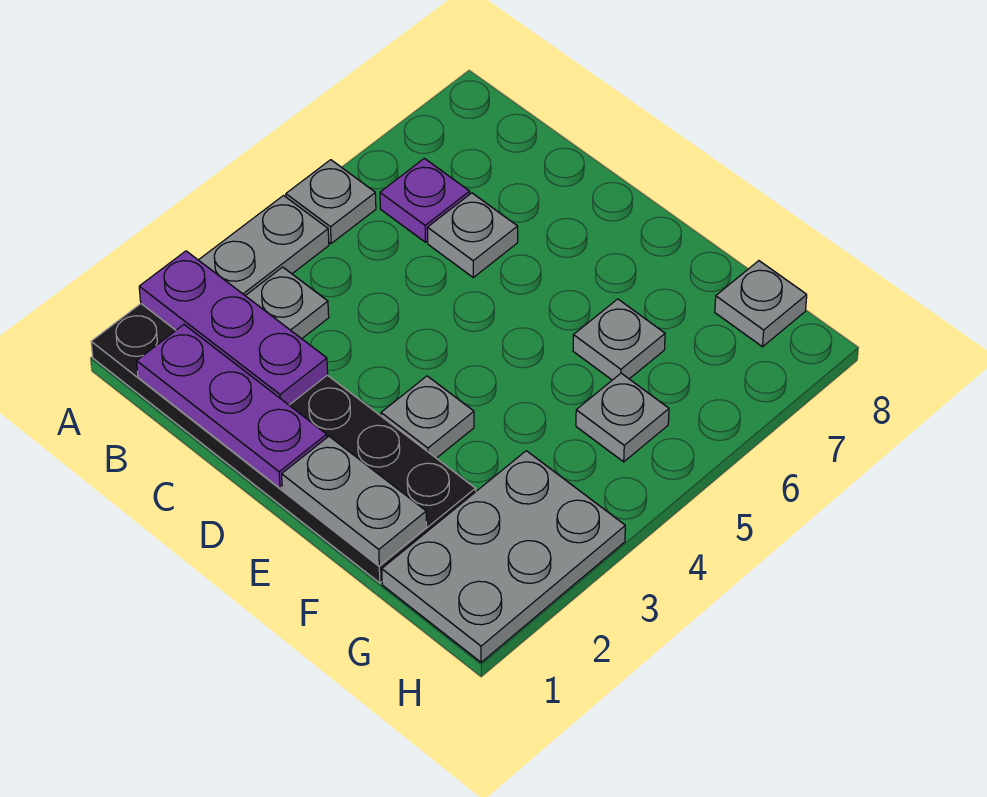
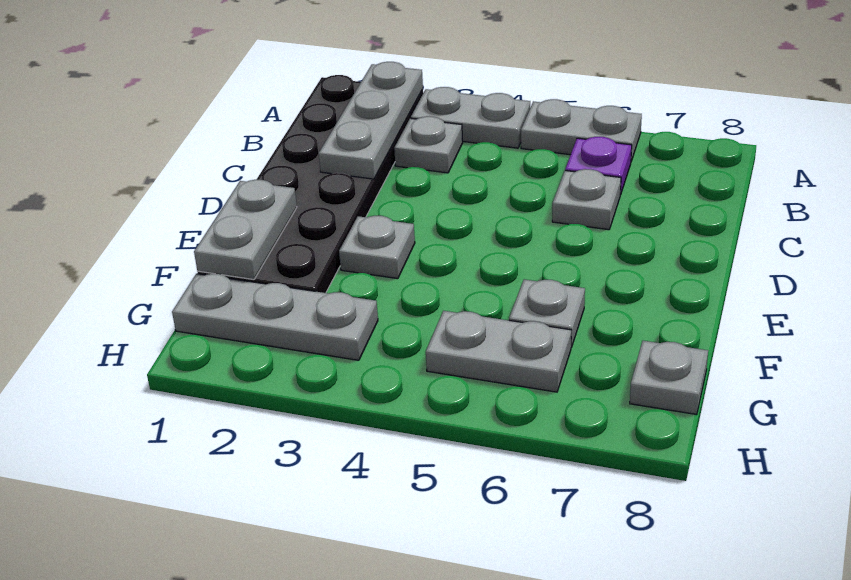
purple 1x3 plate [139,251,328,405] -> grey 1x3 plate [319,62,423,179]
grey 1x1 plate [286,160,376,244] -> grey 1x2 plate [521,99,642,161]
purple 1x3 plate [137,325,327,488] -> none
grey 2x3 plate [382,451,625,662] -> grey 1x3 plate [172,274,378,360]
grey 1x1 plate [576,373,669,462] -> grey 1x2 plate [426,311,571,392]

